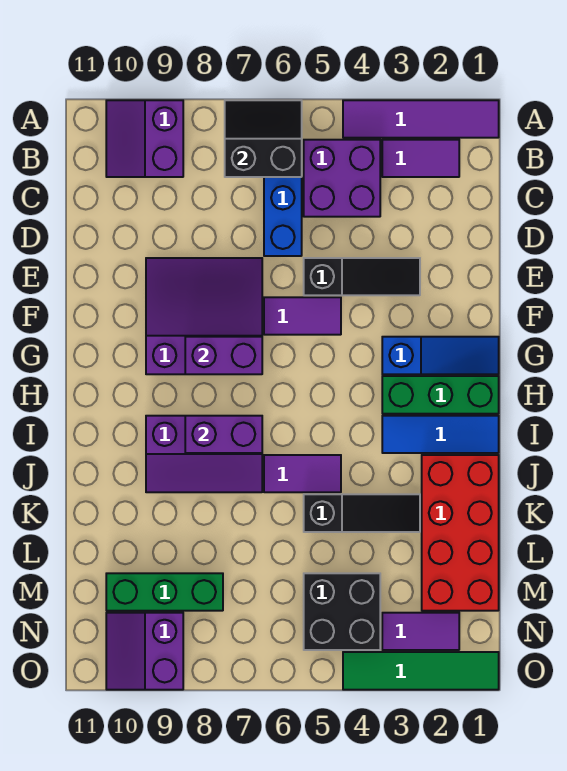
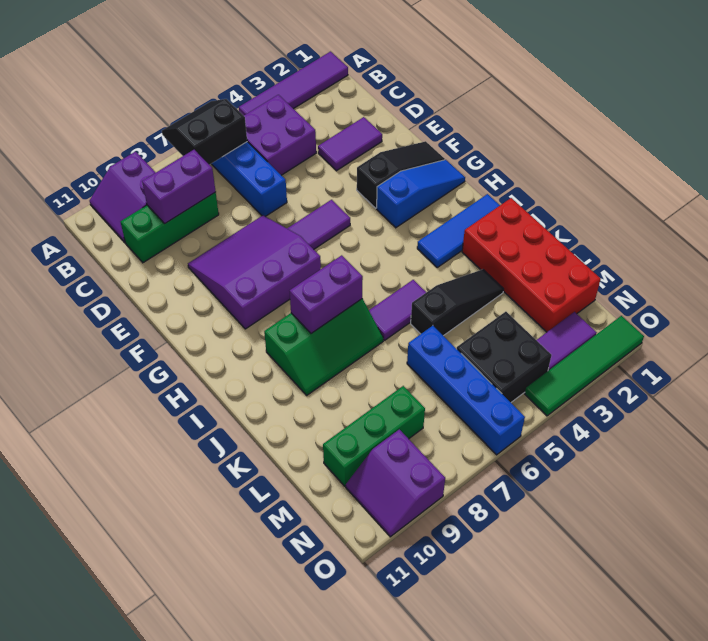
purple 1x2 tile [382,140,459,177] -> purple 1x2 tile moved to [318,117,382,171]
black 1x3 slope [304,258,420,295] -> black 1x3 slope moved to [357,141,445,208]
purple 1x2 brick [185,337,262,374] -> purple 1x2 brick moved to [142,150,216,223]
green 1x3 brick [382,376,499,414] -> green 1x3 brick moved to [120,192,219,263]
purple 2x3 slope [146,416,262,492] -> green 2x3 slope [264,299,383,395]
none -> blue 1x4 brick [407,326,525,455]

